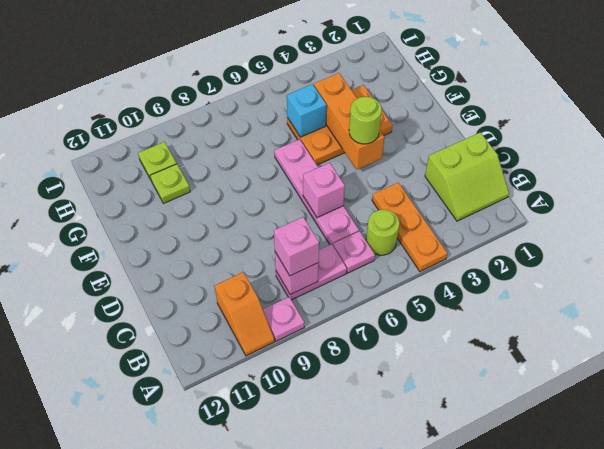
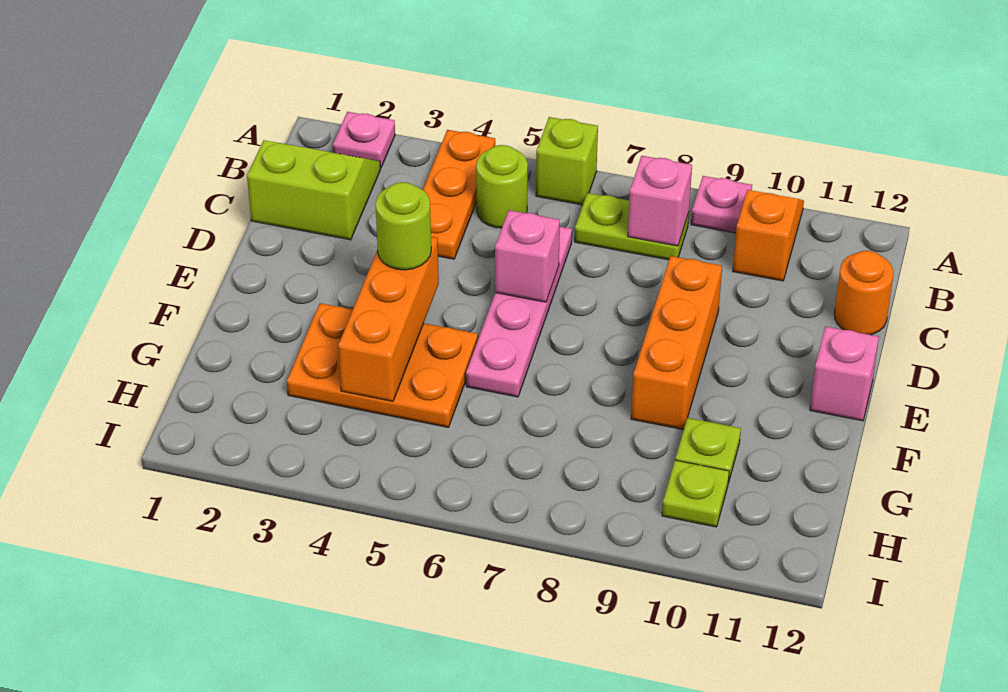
none -> lime 1x1 brick [536,117,598,205]
pink 1x1 plate [333,231,375,273] -> pink 1x1 plate moved to [333,112,395,168]
pink 1x2 plate [276,244,347,300] -> lime 1x2 plate [575,193,689,260]
pink 1x1 brick [274,217,319,276] -> pink 1x1 brick moved to [810,326,879,421]
none -> orange 1x1 round brick [835,251,893,335]
none -> orange 1x3 brick [631,256,722,430]
cyan 1x1 brick [287,84,326,137] -> none

